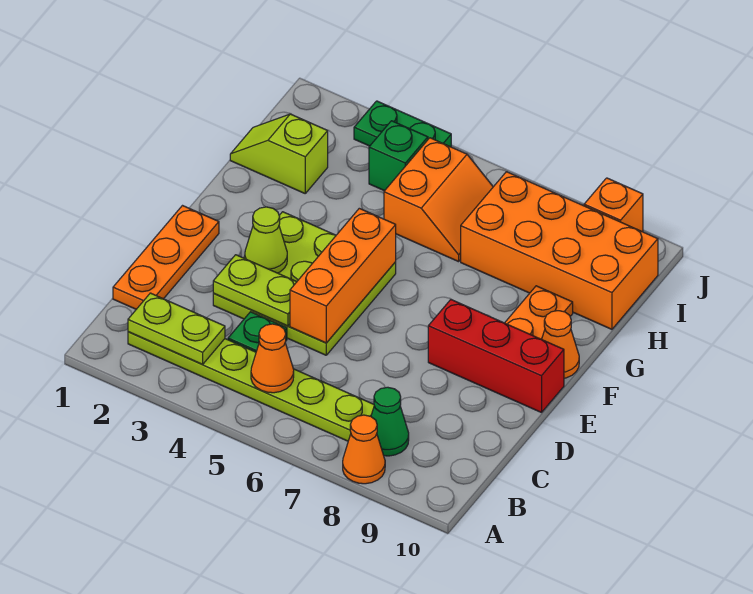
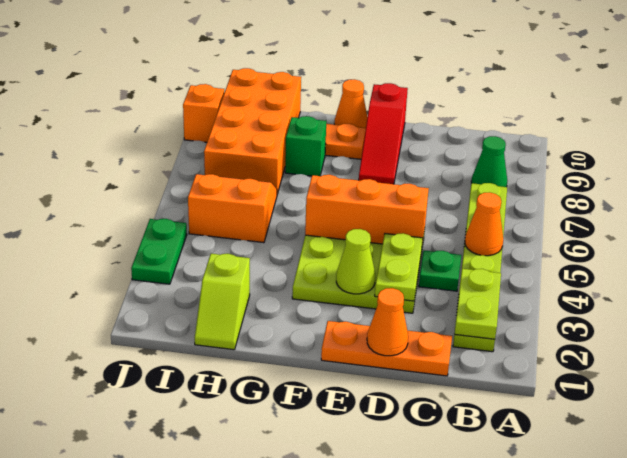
orange 1x1 cone [343,415,385,484] -> orange 1x1 cone moved to [367,288,408,356]
red 1x3 brick [428,300,564,413] -> red 1x3 slope [359,83,408,184]
green 1x1 brick [369,121,428,191] -> green 1x1 brick moved to [285,116,327,176]

